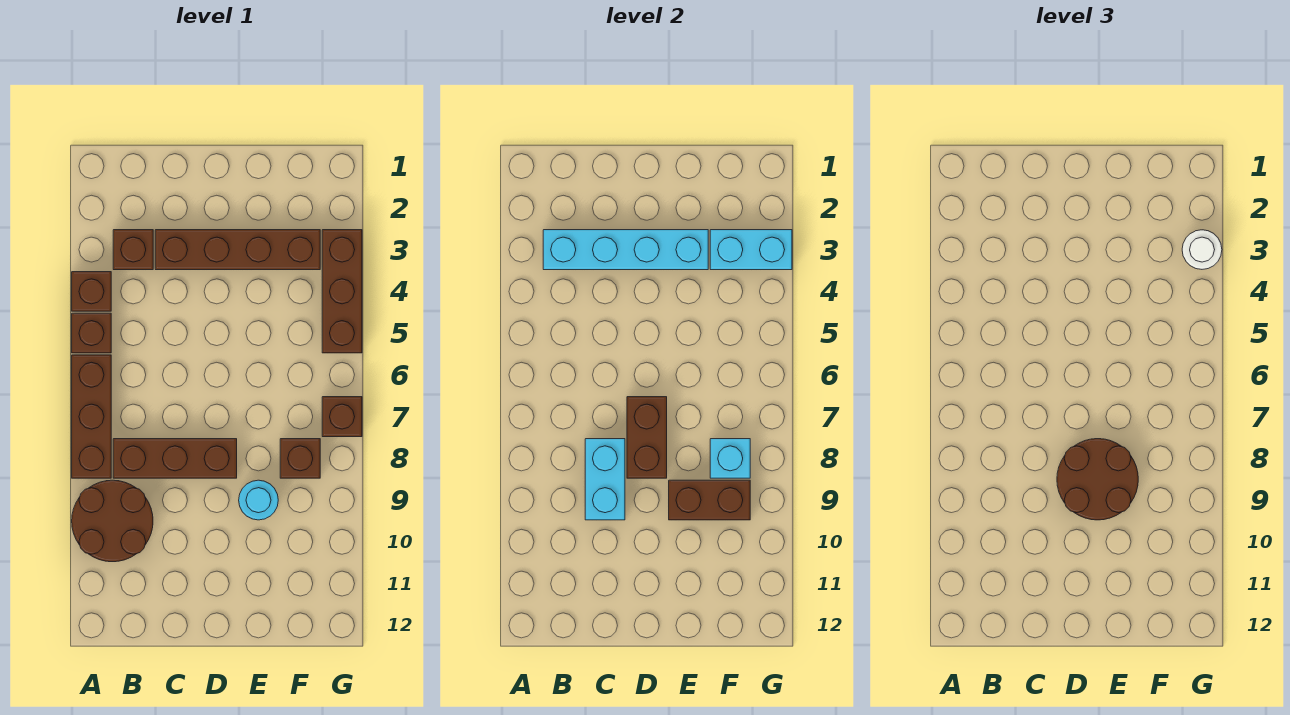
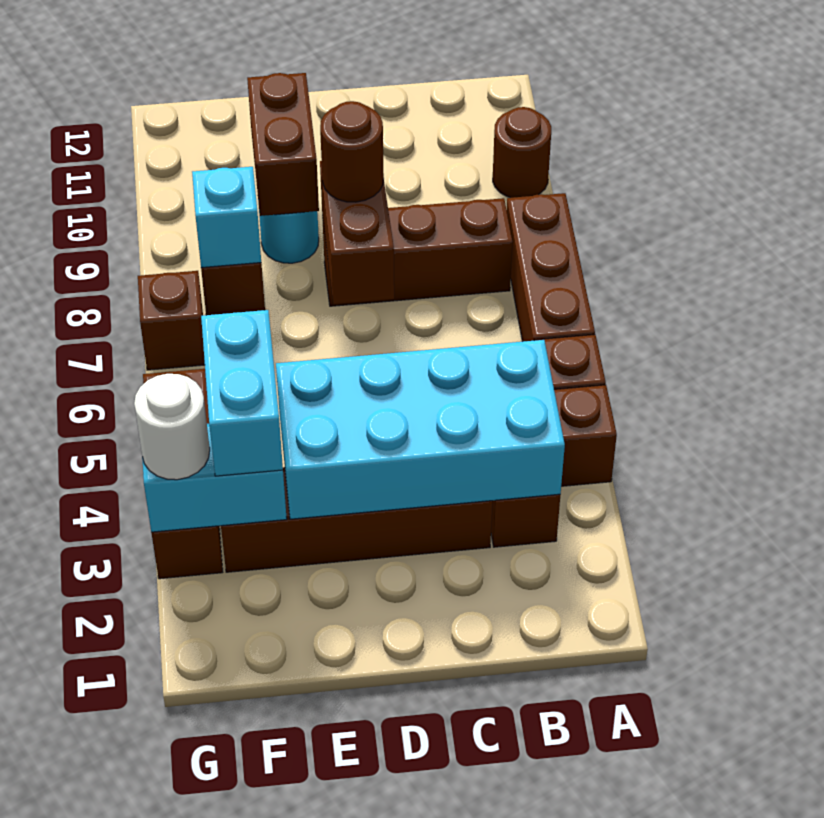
brown 2x2 round brick [72,480,153,562] -> brown 1x1 round brick [493,107,551,198]
cyan 1x4 brick [543,230,708,270] -> cyan 2x4 brick [276,340,565,519]
cyan 1x2 brick [585,439,625,520] -> cyan 1x2 brick moved to [201,310,283,476]
brown 2x2 round brick [1057,439,1138,520] -> brown 1x1 round brick [320,101,384,202]
brown 1x2 brick [669,480,750,520] -> brown 1x2 brick turned to [247,73,319,216]

